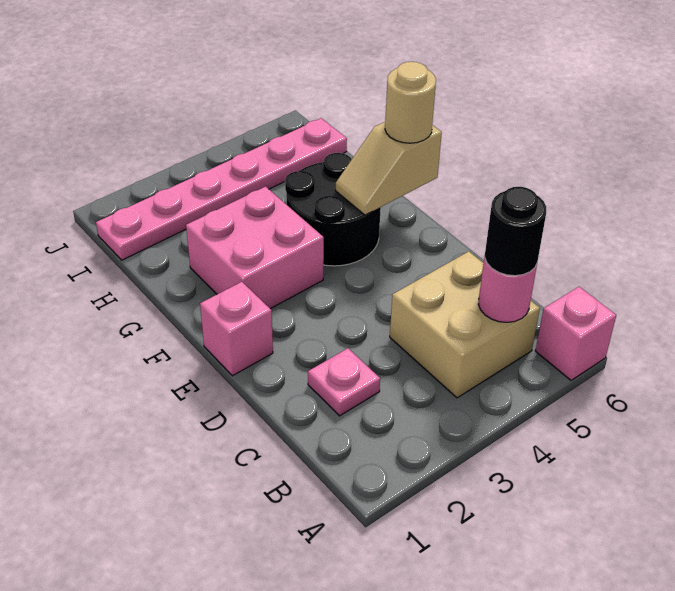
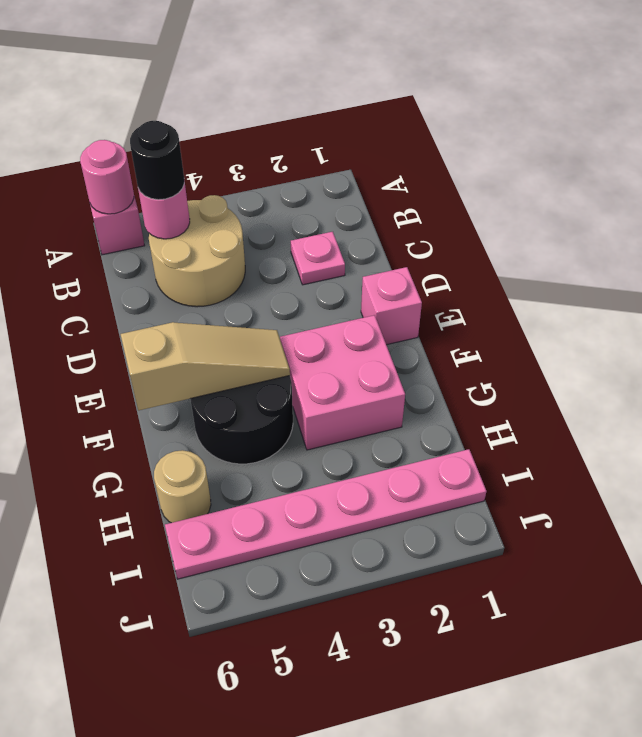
none -> pink 1x1 round brick [80,140,134,214]
tan 2x2 brick [390,251,540,398] -> tan 2x2 round brick [149,195,245,307]
tan 1x2 slope [336,122,442,215] -> tan 1x3 slope [121,322,290,410]
tan 1x1 round brick [385,62,436,143] -> tan 1x1 round brick moved to [154,450,211,523]

